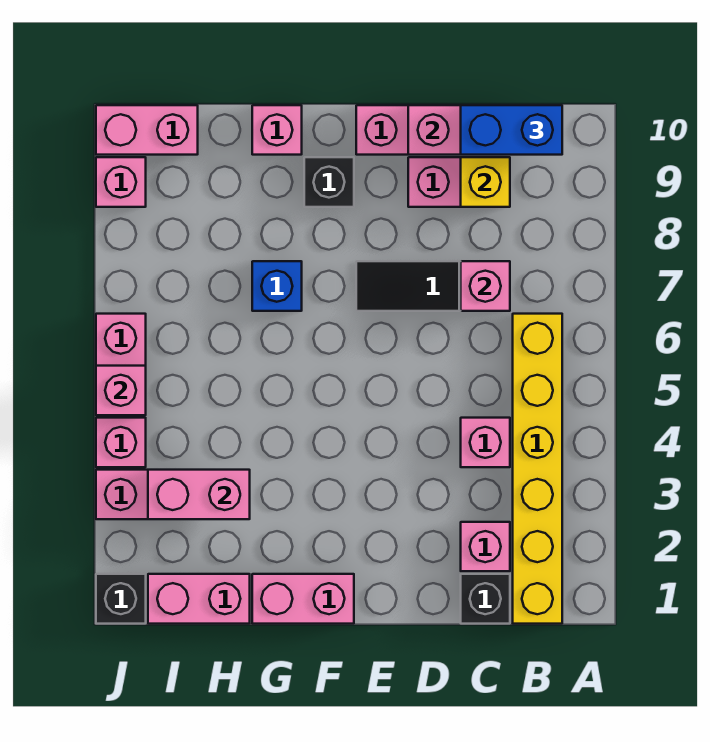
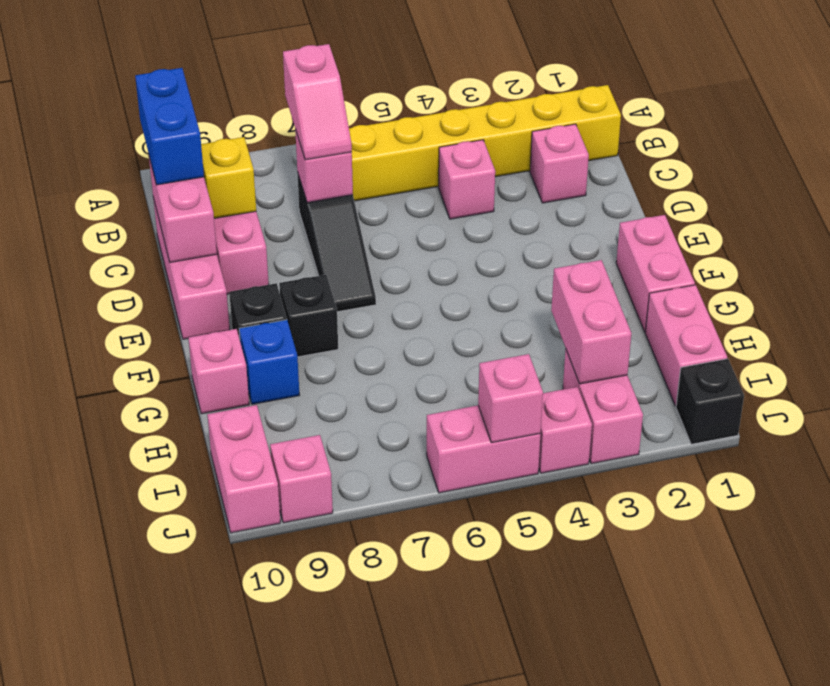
none -> pink 1x2 slope [283,44,352,160]
black 1x1 brick [461,574,510,624] -> black 1x1 brick moved to [279,275,338,357]
blue 1x1 brick [252,261,302,311] -> blue 1x1 brick moved to [239,320,299,404]

